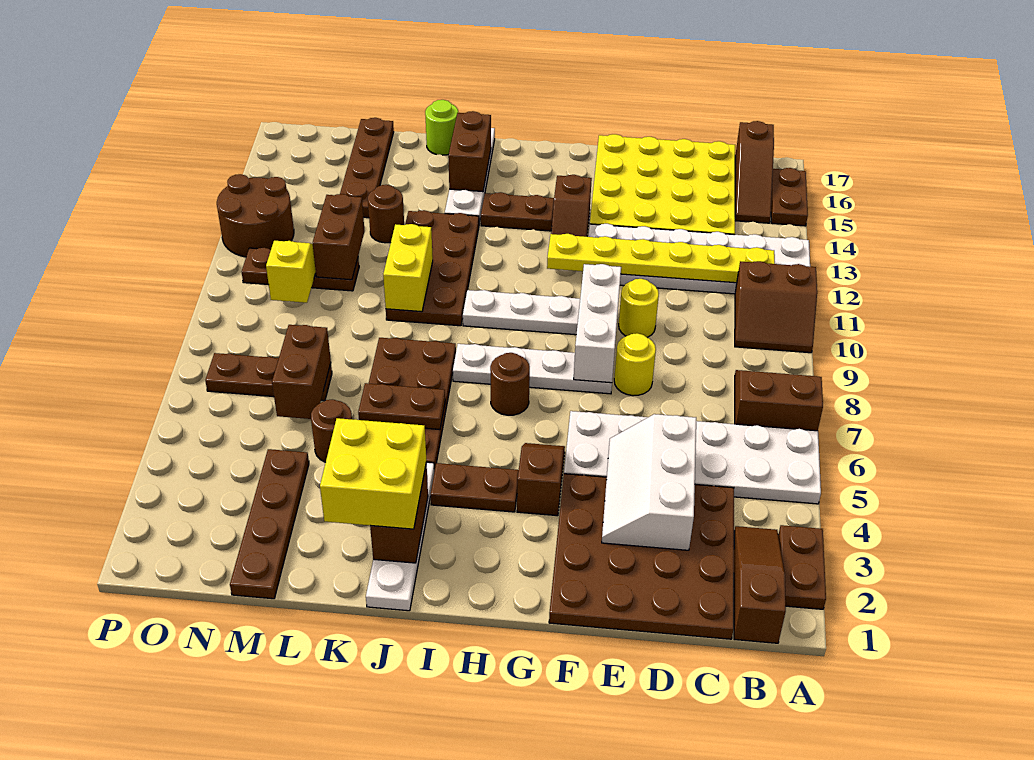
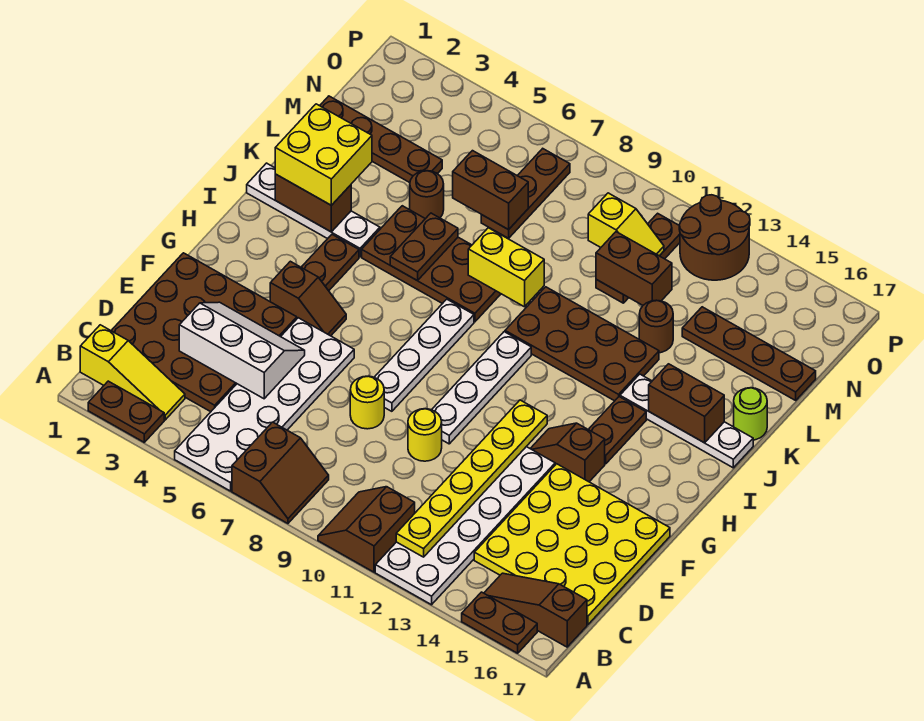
brown 1x3 slope [734,526,786,643] -> yellow 1x3 slope [80,325,185,420]
white 1x3 brick [574,264,621,383] -> none
brown 1x1 round brick [490,353,530,415] -> none
yellow 1x2 brick [383,224,433,312] -> yellow 1x2 brick moved to [468,228,544,307]

